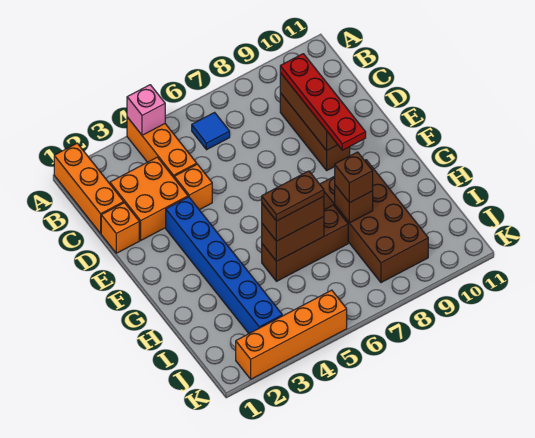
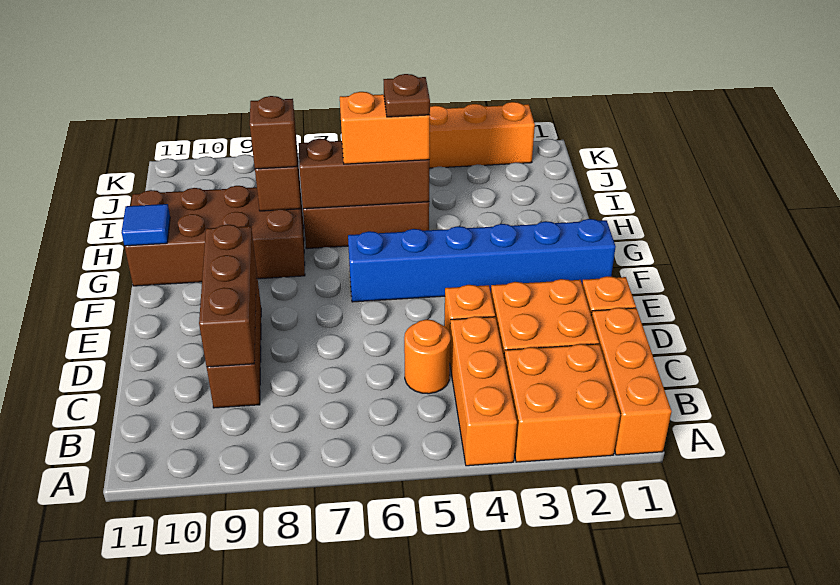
none -> orange 2x2 brick [504,344,620,462]
pink 1x1 brick [127,85,165,135] -> none
blue 1x1 tile [192,112,230,150] -> blue 1x1 tile moved to [122,204,170,246]
none -> orange 1x1 round brick [404,319,450,394]
red 1x4 plate [280,54,366,150] -> none
blue 1x6 brick [166,197,282,333] -> blue 1x6 brick turned to [348,219,616,302]
brown 2x4 brick [320,160,428,283] -> brown 2x4 brick turned to [125,186,305,286]
brown 1x2 brick [262,217,324,261] -> brown 1x3 brick [299,139,429,209]
brown 1x2 brick [262,196,324,241] -> orange 1x2 brick [340,92,430,164]
brown 1x2 plate [262,171,324,221] -> brown 1x1 plate [383,74,430,117]

